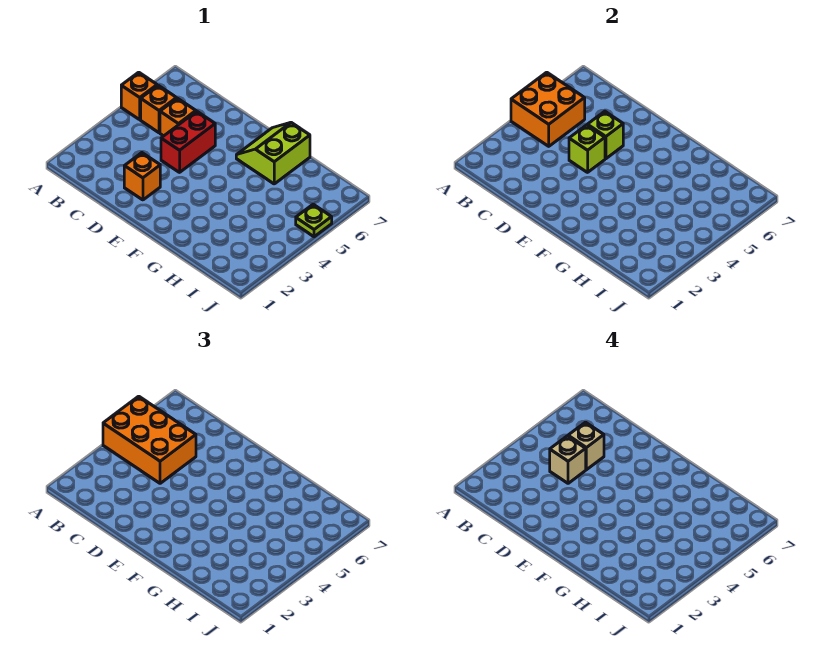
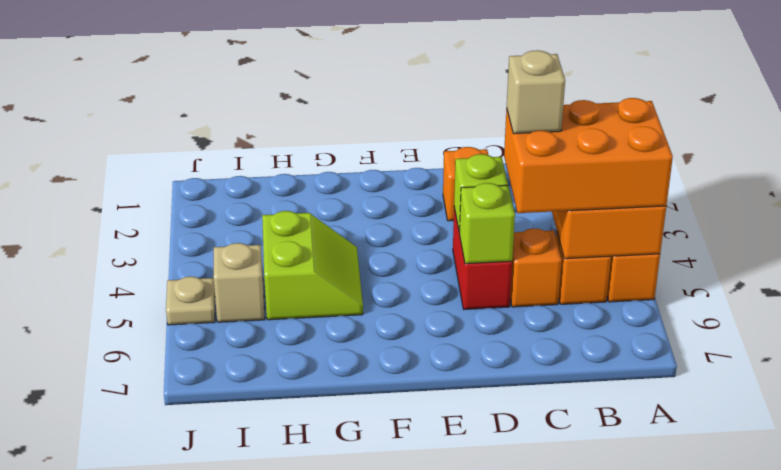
tan 1x1 brick [568,422,604,470] -> tan 1x1 brick moved to [213,243,265,322]
lime 2x2 slope [236,123,310,184] -> lime 2x2 slope moved to [262,211,363,320]
lime 1x1 plate [296,204,332,237] -> tan 1x1 plate [166,277,215,325]

